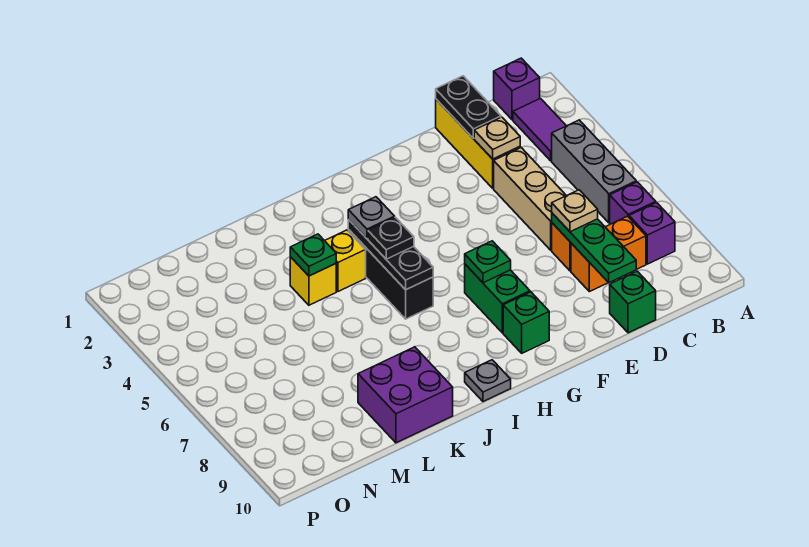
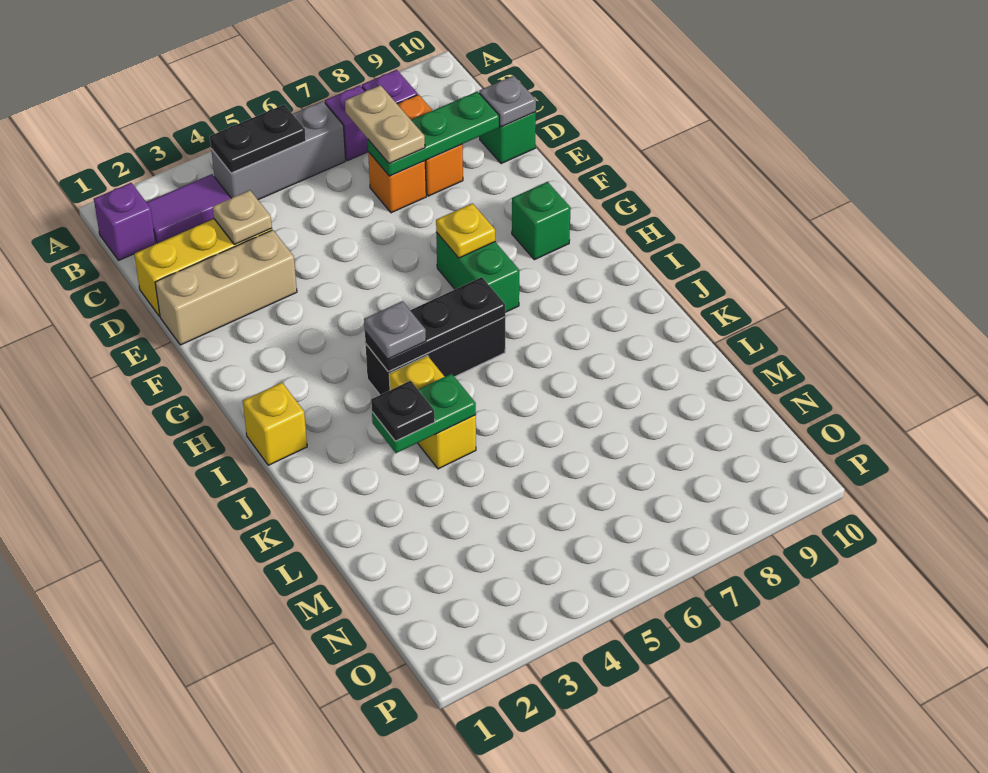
black 1x2 plate [436,76,501,138] -> black 1x2 plate moved to [210,104,306,173]
tan 1x3 brick [494,148,566,250] -> tan 1x3 brick moved to [155,230,297,345]
tan 1x1 plate [552,190,598,232] -> tan 1x2 plate [345,85,425,163]
green 1x2 brick [465,264,530,333] -> green 1x2 brick turned to [436,232,519,312]
green 1x1 plate [465,241,511,283] -> yellow 1x1 plate [436,203,495,258]
none -> yellow 1x1 brick [243,383,307,465]
black 1x1 plate [368,217,414,259] -> black 1x1 plate moved to [371,381,435,441]
grey 1x1 plate [465,360,511,402] -> grey 1x1 plate moved to [479,76,536,127]
green 1x1 plate [290,234,336,276] -> green 1x2 plate [372,374,476,453]
purple 2x2 brick [358,347,453,443] -> none

